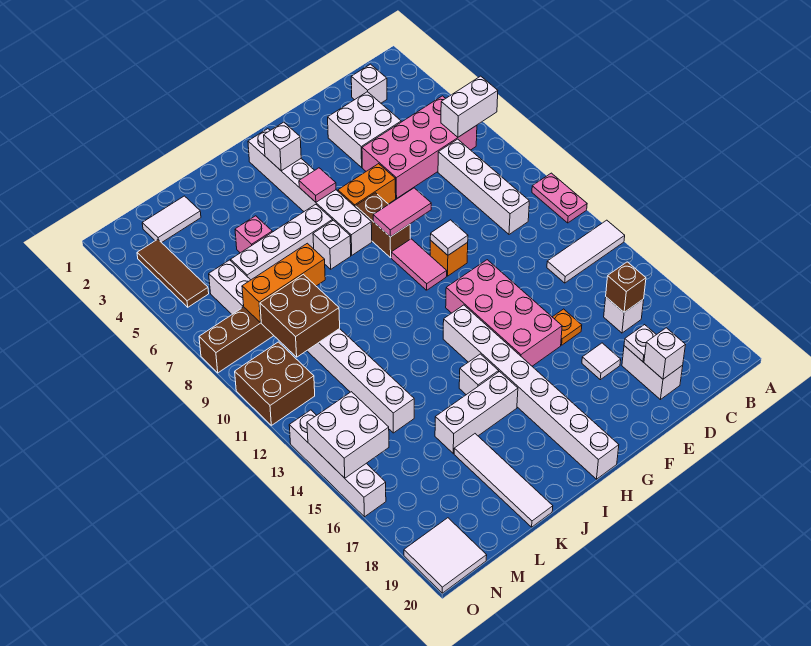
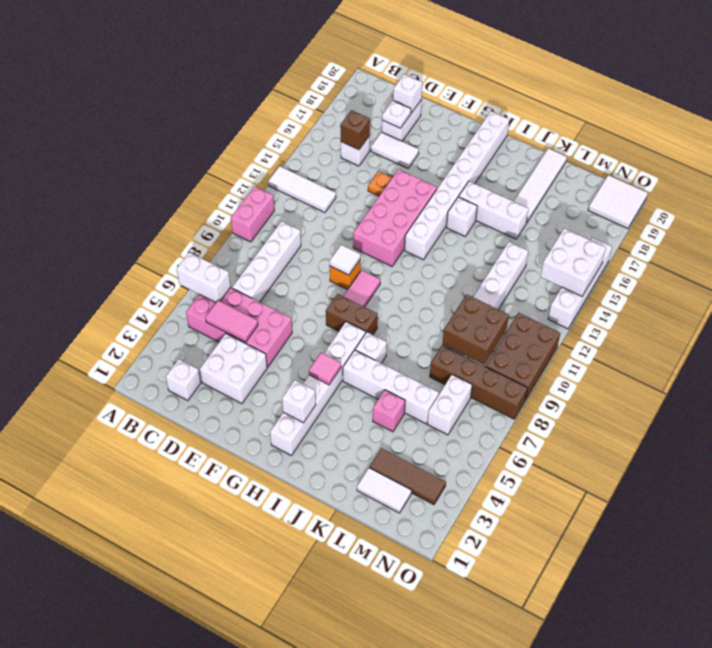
pink 1x2 plate [532,173,587,223] -> pink 1x2 brick [231,187,274,242]
white 1x1 tile [582,343,621,380] -> white 1x2 tile [371,132,419,168]
orange 1x2 brick [338,164,396,207] -> none
pink 1x2 tile [373,188,431,237] -> pink 1x2 tile moved to [205,301,258,342]
brown 1x2 brick [356,193,410,258] -> brown 1x2 brick turned to [326,294,378,335]
orange 1x3 brick [242,243,325,323] -> none
brown 1x3 tile [137,239,209,307] -> brown 1x3 tile turned to [369,448,446,505]
brown 2x2 brick [235,342,315,425] -> brown 2x3 brick [485,313,560,400]

